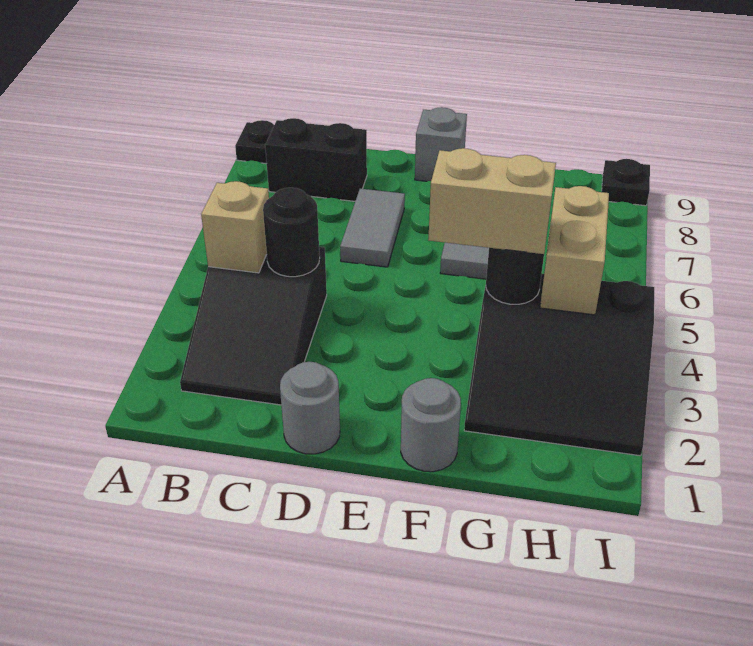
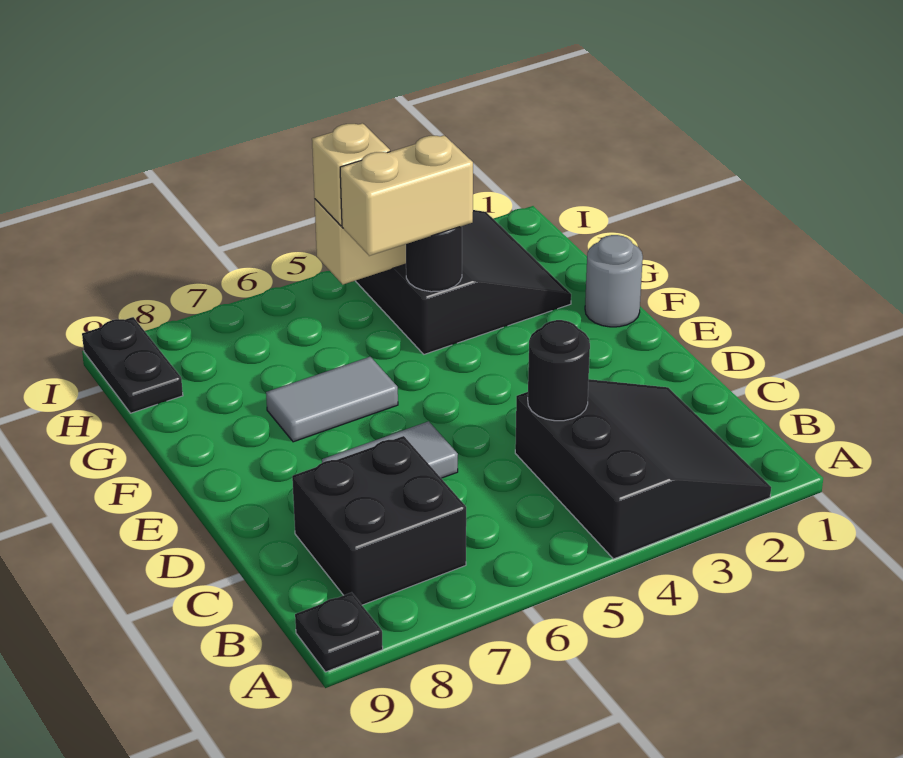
black 2x3 slope [180,247,327,405] -> black 3x3 slope [515,379,771,559]
tan 1x1 brick [201,181,269,273] -> tan 1x1 brick moved to [312,123,390,226]
black 1x2 brick [265,118,367,201] -> black 2x2 brick [292,436,466,605]
grey 1x1 round brick [280,362,340,454] -> none
grey 1x1 brick [415,107,467,181] -> none
tan 1x2 brick [428,148,556,254] -> tan 1x2 brick turned to [340,135,473,256]
black 1x1 plate [602,159,650,206] -> black 1x2 plate [82,317,183,413]

